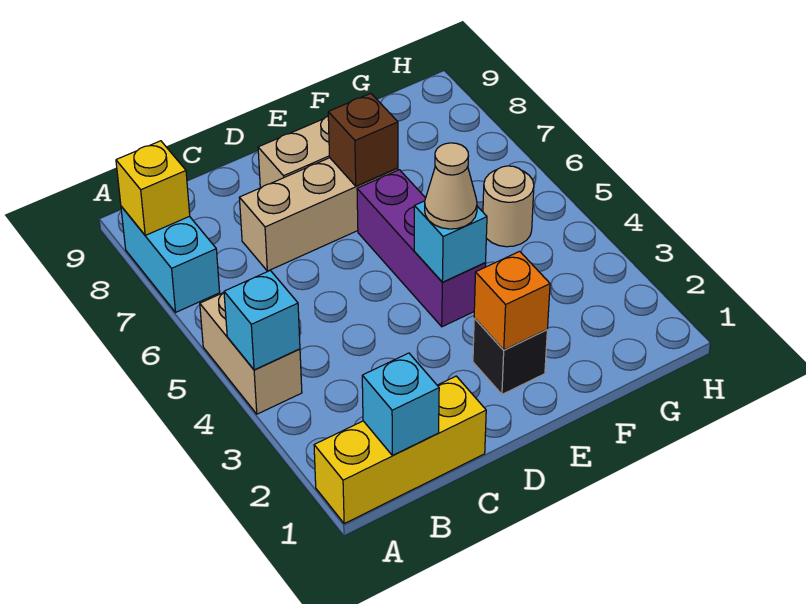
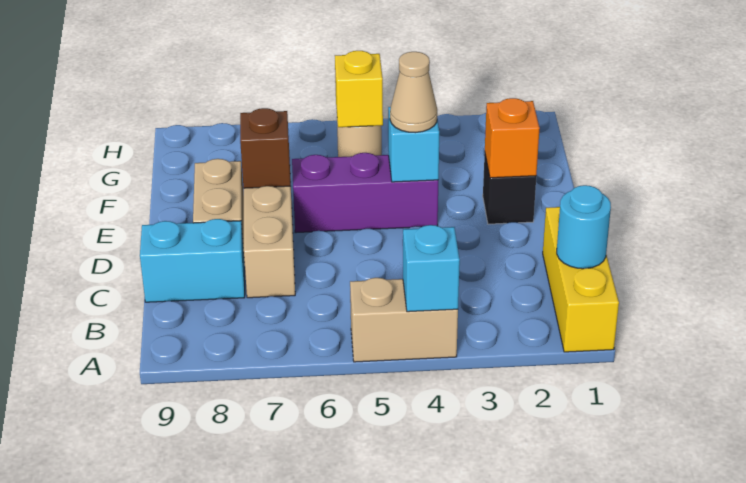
cyan 1x2 brick [121,206,220,312] -> cyan 1x2 brick moved to [140,219,245,302]
yellow 1x1 brick [116,141,190,235] -> yellow 1x1 brick moved to [335,51,383,127]
cyan 1x1 brick [362,353,439,455] -> cyan 1x1 round brick [557,185,611,269]

